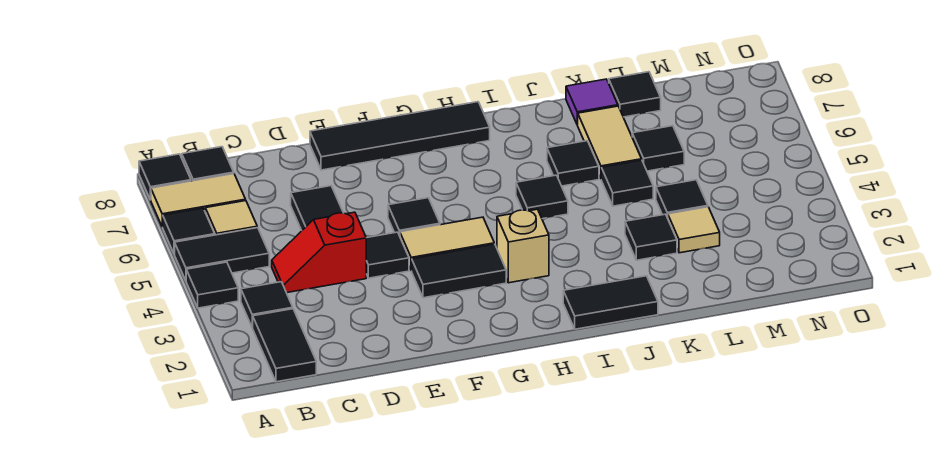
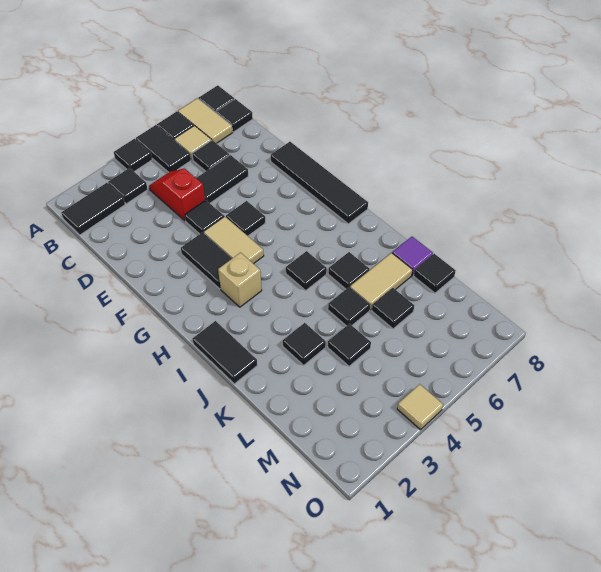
none -> black 1x1 tile [192,140,229,171]
tan 1x1 tile [668,207,720,253] -> tan 1x1 tile moved to [397,384,443,430]

